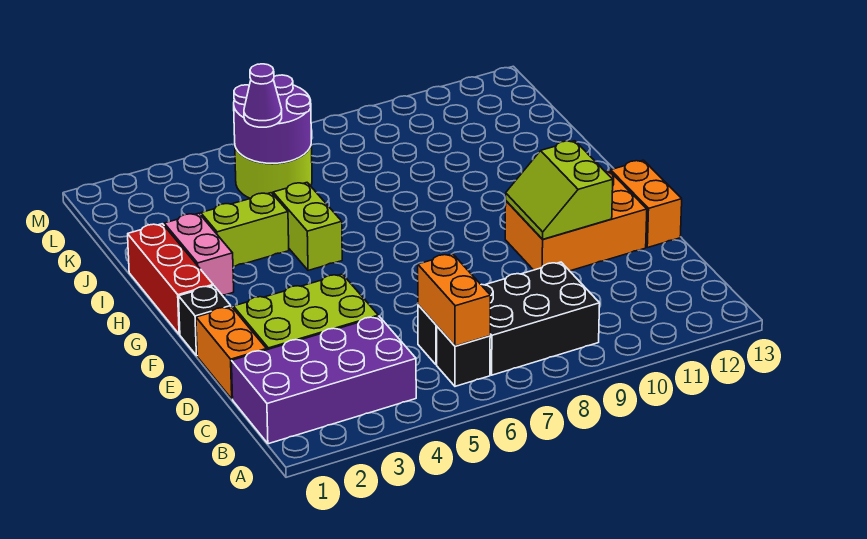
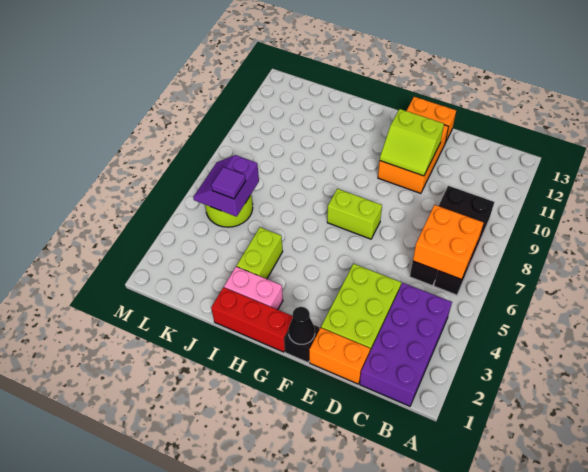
orange 1x2 brick [418,254,491,346] -> orange 2x2 brick [413,205,484,279]
none -> black 1x1 cone [289,307,315,344]
lime 1x2 brick [273,183,342,270] -> lime 1x2 brick moved to [327,189,382,239]
purple 2x2 round brick [234,75,311,163] -> purple 2x2 slope [193,155,259,217]
purple 1x1 cone [244,64,282,127] -> purple 1x1 tile [212,167,246,199]

